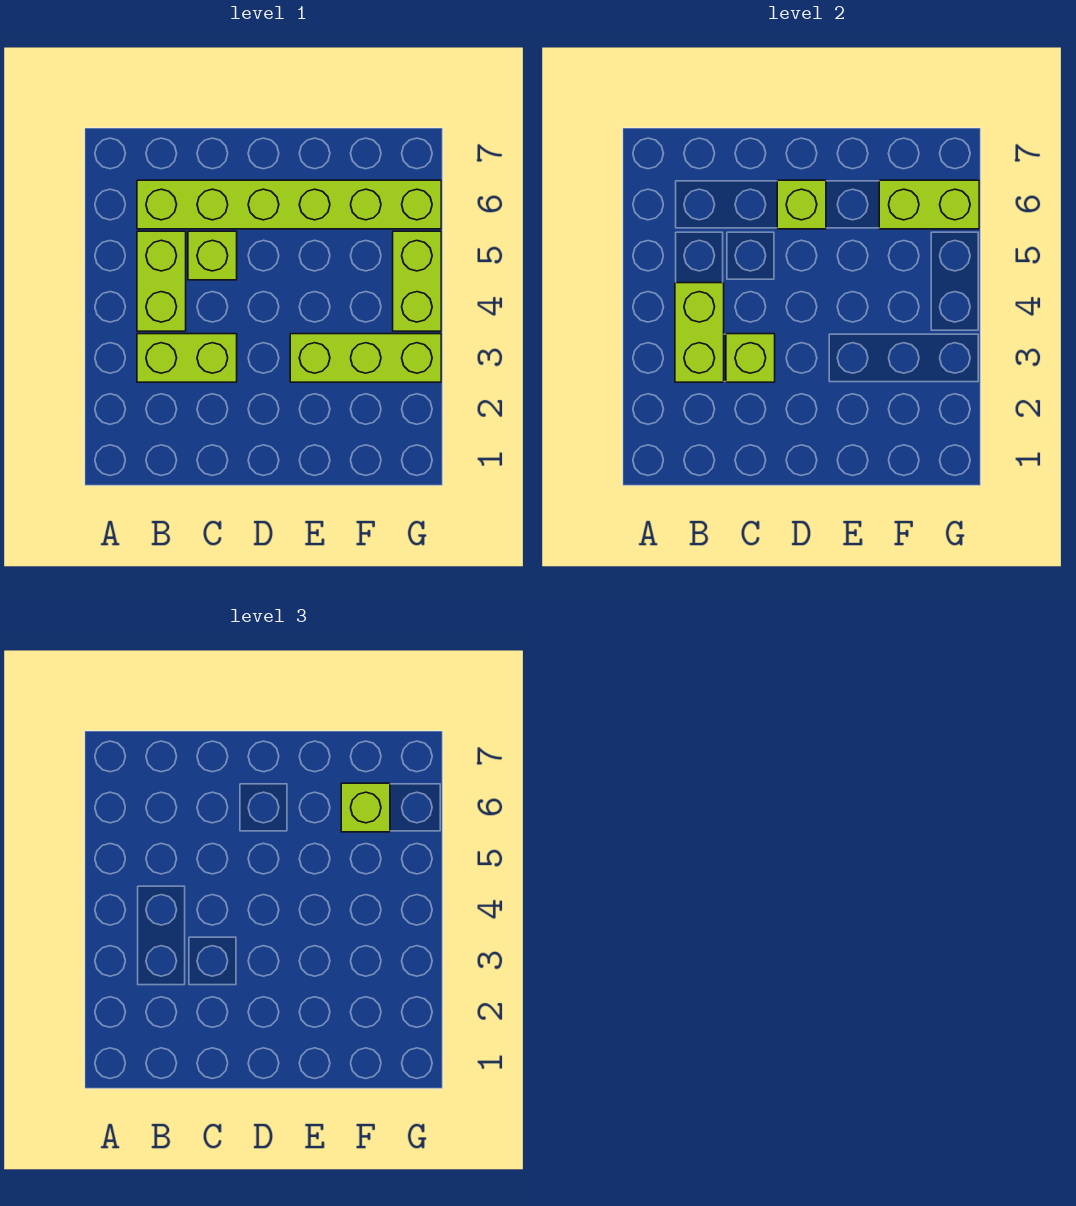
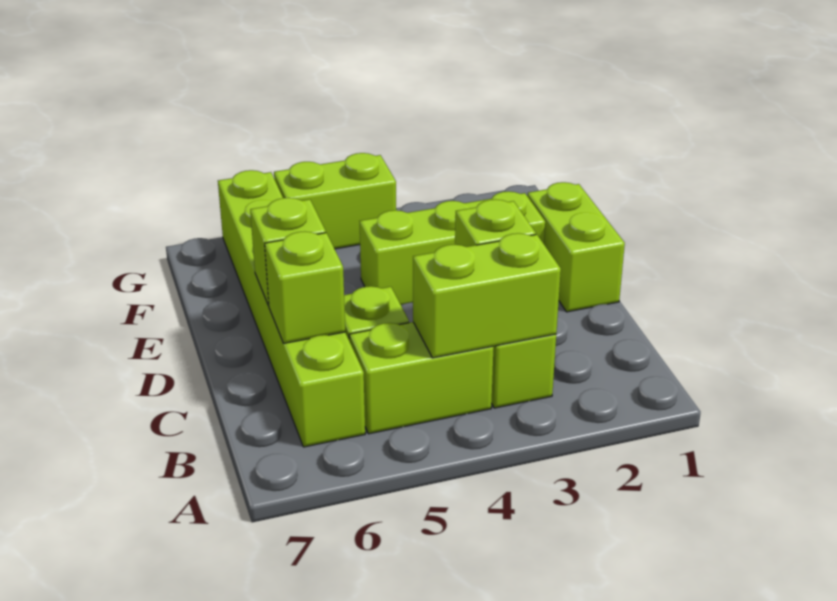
lime 1x3 brick [290,334,441,382] -> lime 1x3 brick turned to [360,191,545,305]
lime 1x2 brick [879,180,979,229] -> lime 1x2 brick moved to [527,182,625,312]
lime 1x1 brick [341,783,390,832] -> lime 1x1 brick moved to [265,231,345,343]

